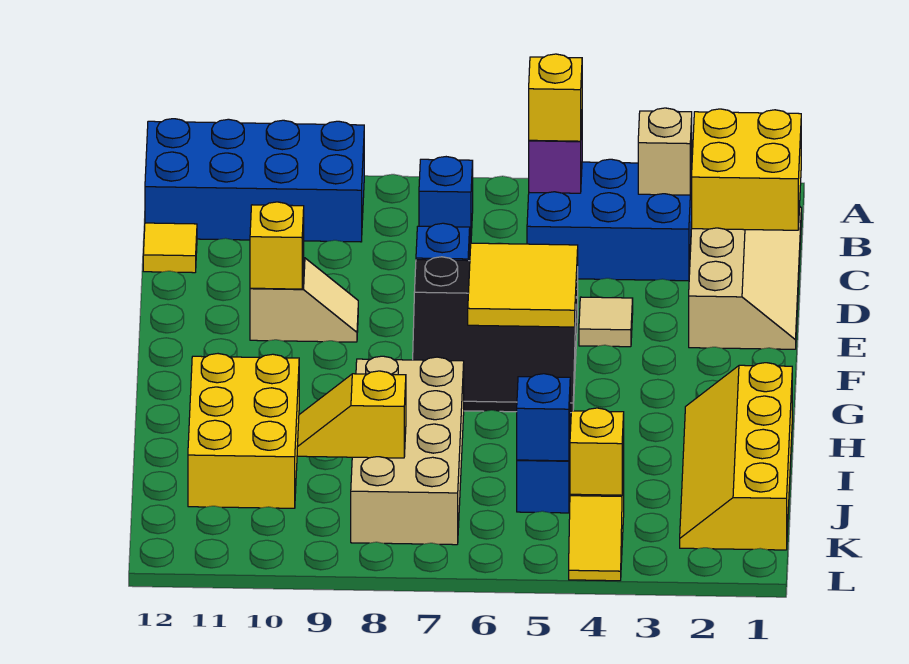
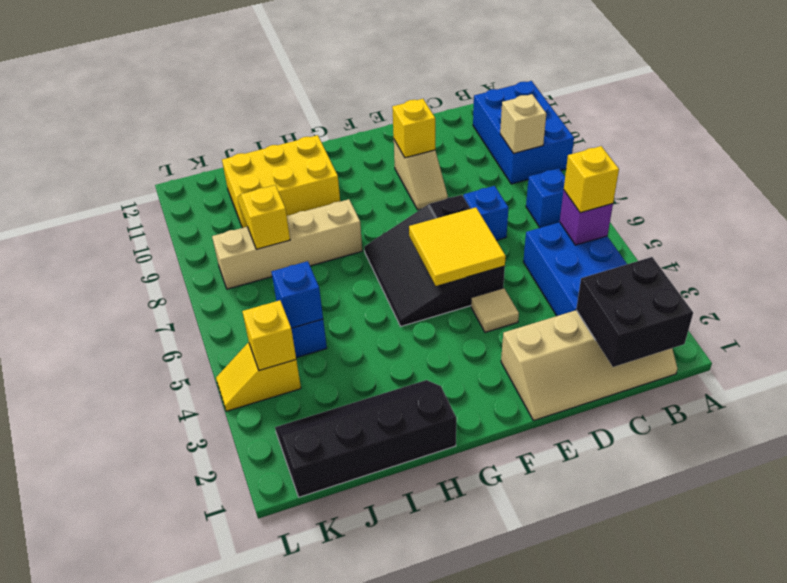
blue 2x4 brick [145,119,364,242] -> blue 2x3 brick [473,81,574,184]
yellow 2x2 brick [691,109,801,230] -> black 2x2 brick [576,257,693,367]
tan 1x1 brick [638,108,692,195] -> tan 1x1 brick moved to [500,94,546,154]
yellow 1x1 tile [143,223,197,273] -> none
yellow 2x4 slope [680,363,792,550] -> black 2x4 slope [275,380,456,497]
tan 2x4 brick [351,356,464,545] -> tan 1x4 brick [212,199,362,289]

